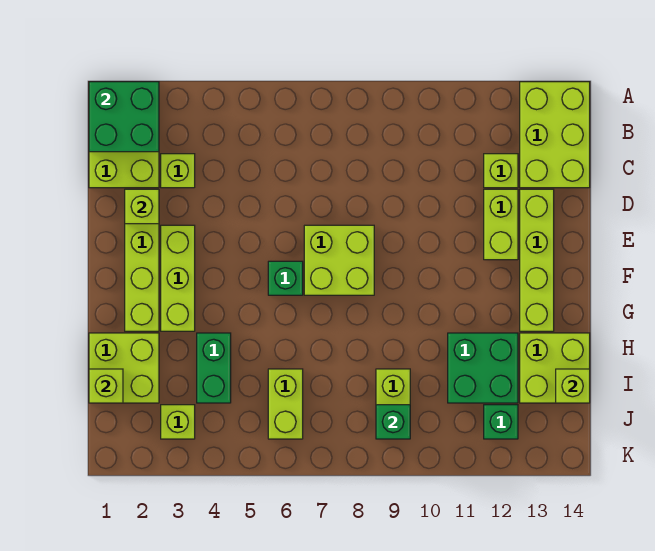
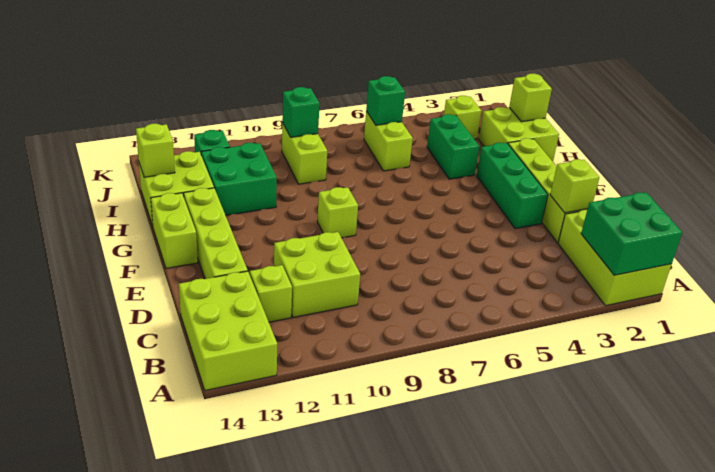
lime 1x1 brick [161,154,195,188] -> lime 1x1 brick moved to [317,187,358,238]
lime 1x2 brick [484,189,518,260] -> lime 1x2 brick moved to [151,193,198,268]
lime 1x3 brick [161,225,195,331] -> green 1x3 brick [477,143,548,229]
lime 2x2 brick [304,225,374,295] -> lime 2x2 brick moved to [274,232,360,318]
green 1x1 brick [268,261,303,295] -> green 1x1 brick moved to [366,76,405,125]

